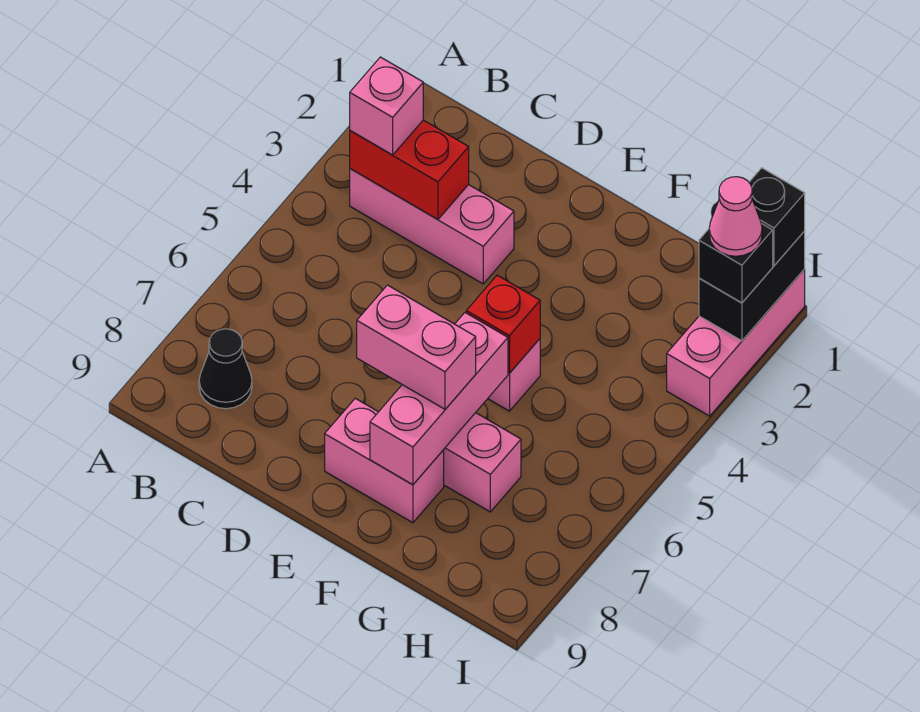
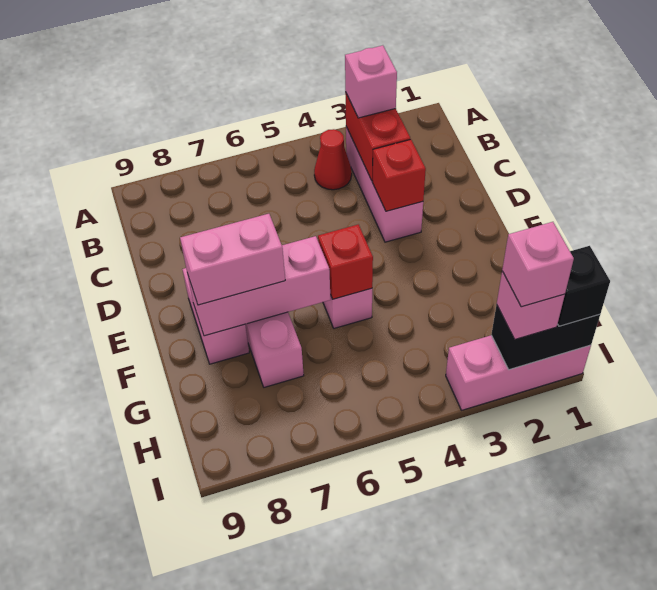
none -> red 1x1 cone [314,129,352,190]
black 1x1 cone [199,329,252,409] -> none
none -> red 1x1 brick [372,139,426,211]
pink 1x2 brick [357,285,476,409] -> pink 1x2 brick turned to [180,214,285,305]
black 1x1 brick [699,224,773,303] -> pink 1x1 brick [497,271,565,339]
pink 1x1 cone [709,177,762,256] -> pink 1x1 brick [502,222,574,307]

